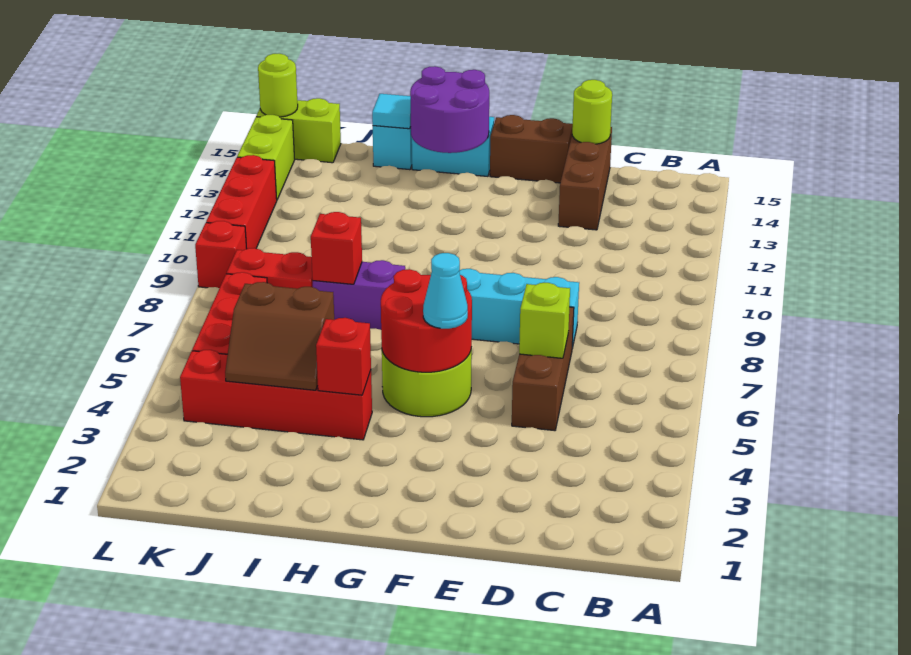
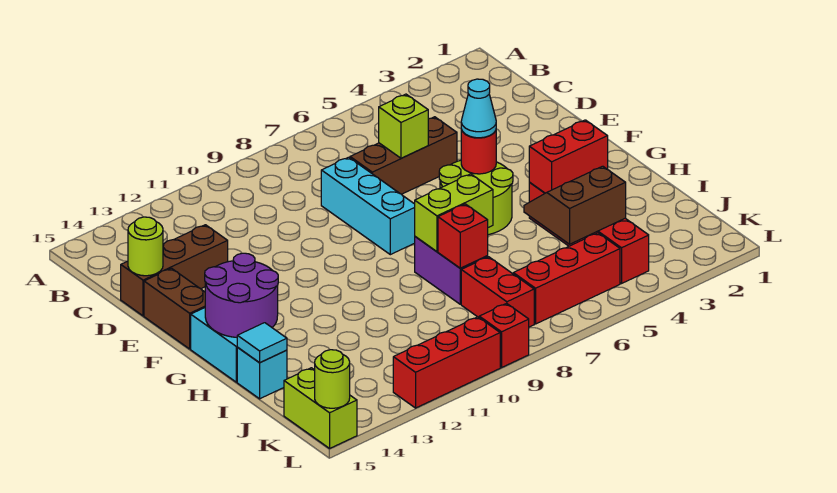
red 2x2 round brick [381,269,472,372] -> red 1x1 round brick [461,130,496,174]
red 1x1 brick [316,318,371,395] -> red 1x2 brick [529,120,608,193]
brown 2x2 slope [225,282,334,390] -> brown 2x2 slope turned to [524,166,626,244]
lime 1x2 brick [237,115,295,200] -> lime 1x2 brick moved to [415,174,493,252]

